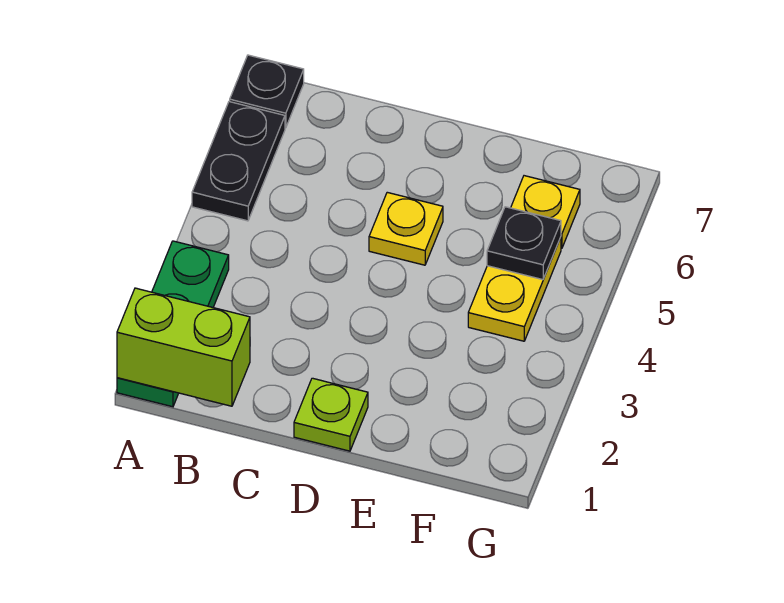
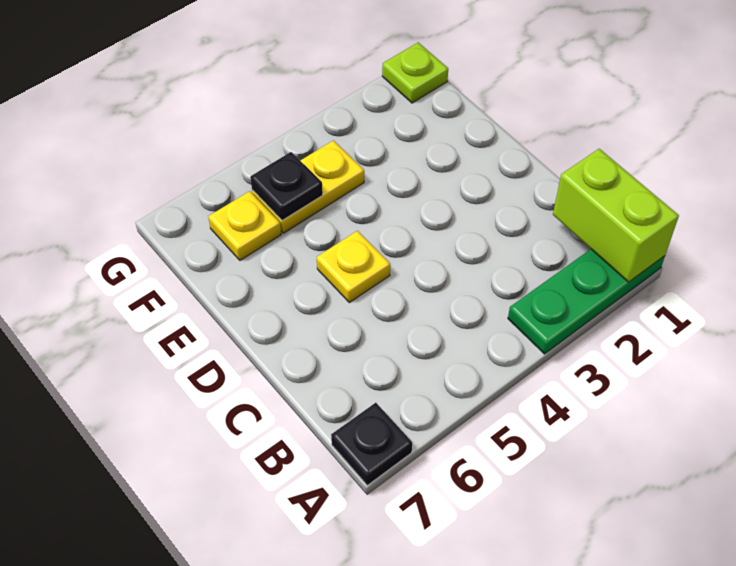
black 1x2 plate [192,102,285,221] -> none
lime 1x1 plate [294,378,368,451] -> lime 1x1 plate moved to [382,42,448,103]

